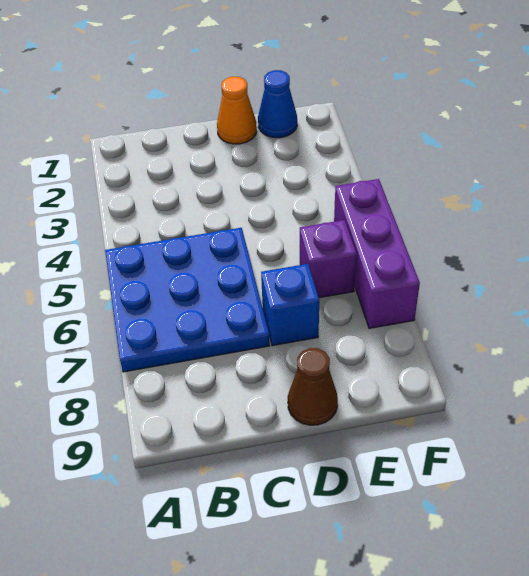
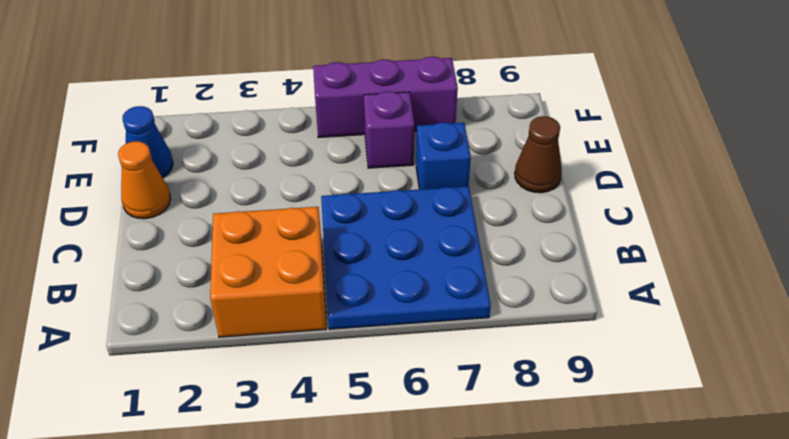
none -> orange 2x2 brick [210,207,326,337]

